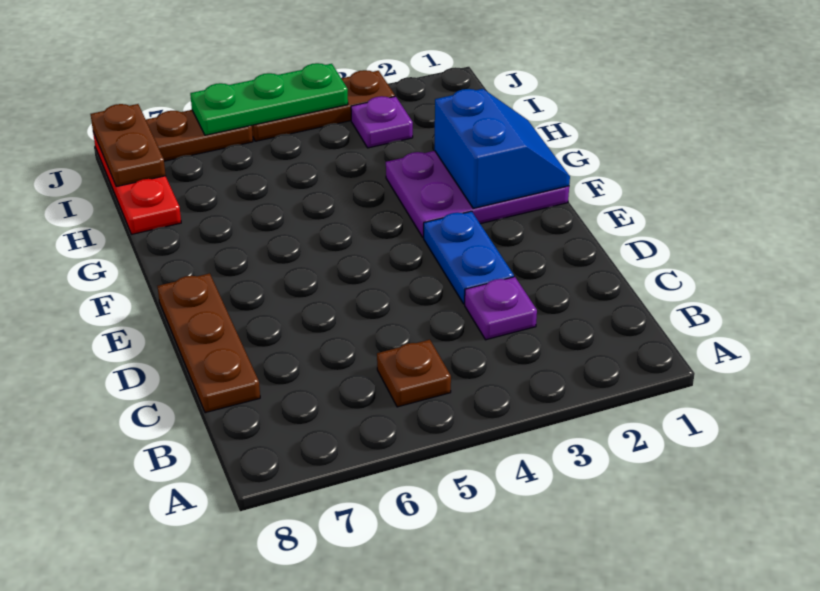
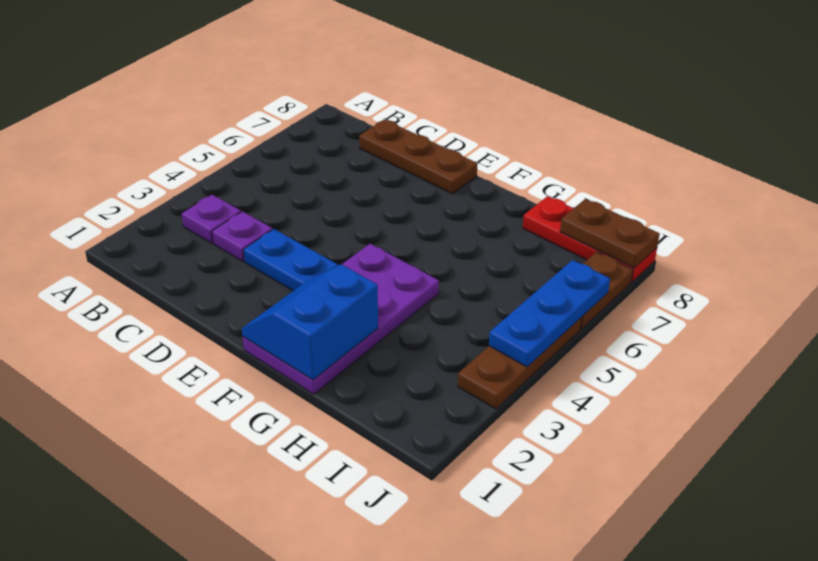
brown 1x1 plate [377,340,451,407] -> none
purple 2x3 plate [386,151,569,237] -> purple 2x4 plate [243,244,439,394]
blue 2x2 slope [434,89,570,208] -> blue 2x2 slope turned to [242,264,378,380]
purple 1x1 plate [351,96,413,148] -> purple 1x1 plate moved to [182,195,241,243]
green 1x3 plate [190,63,348,135] -> blue 1x3 plate [489,260,610,367]

